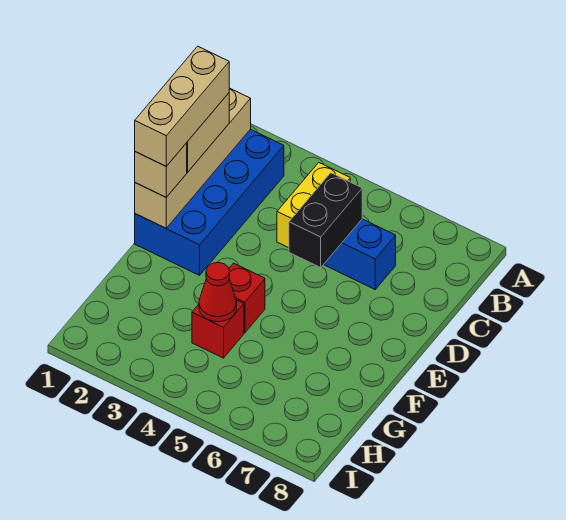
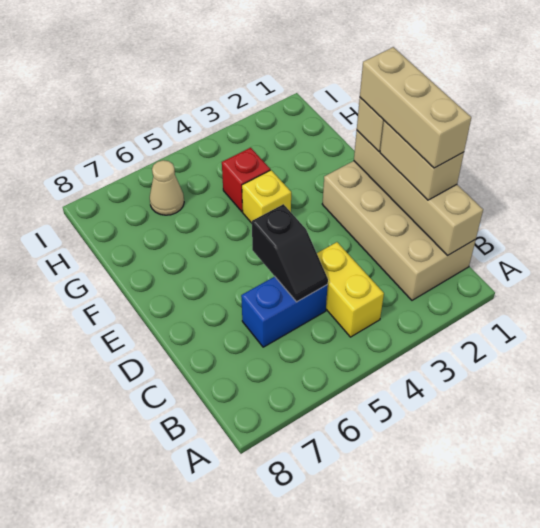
blue 2x4 brick [135,129,284,275] -> tan 2x4 brick [322,161,476,300]
black 1x2 brick [289,173,362,268] -> black 1x2 slope [252,204,328,302]
red 1x1 brick [229,263,265,333] -> yellow 1x1 brick [242,170,291,223]
red 1x1 cone [199,262,237,322] -> none
none -> tan 1x1 cone [150,160,184,215]

